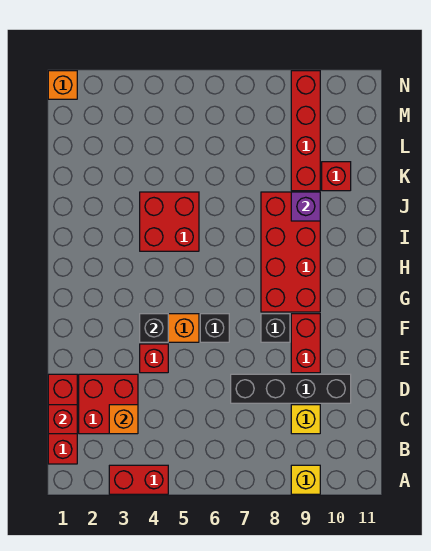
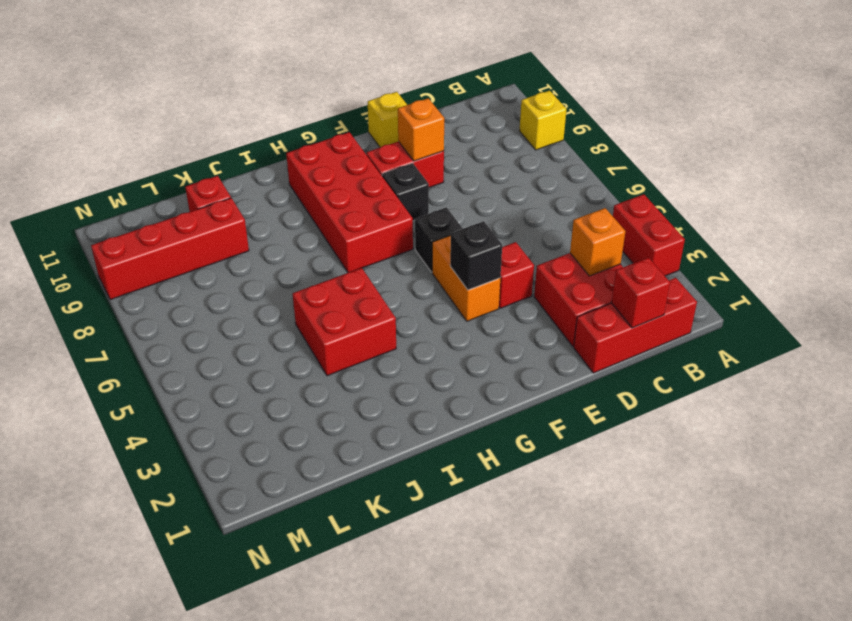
yellow 1x1 brick [291,405,320,434] -> yellow 1x1 brick moved to [368,92,407,147]
black 1x4 brick [231,374,351,403] -> none
red 2x4 brick [261,192,320,312] -> red 2x4 brick turned to [286,132,413,273]
purple 1x1 brick [291,192,320,221] -> none
orange 1x1 brick [48,71,77,99] -> orange 1x1 brick moved to [398,98,444,161]

